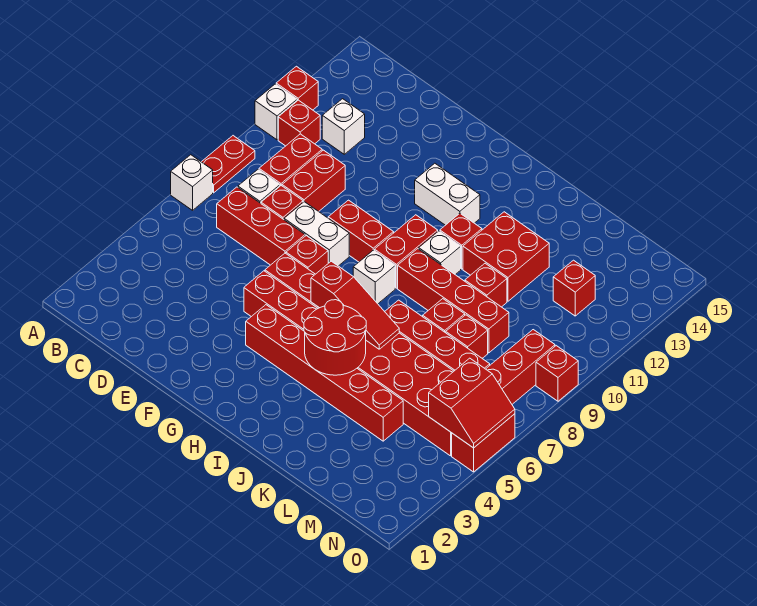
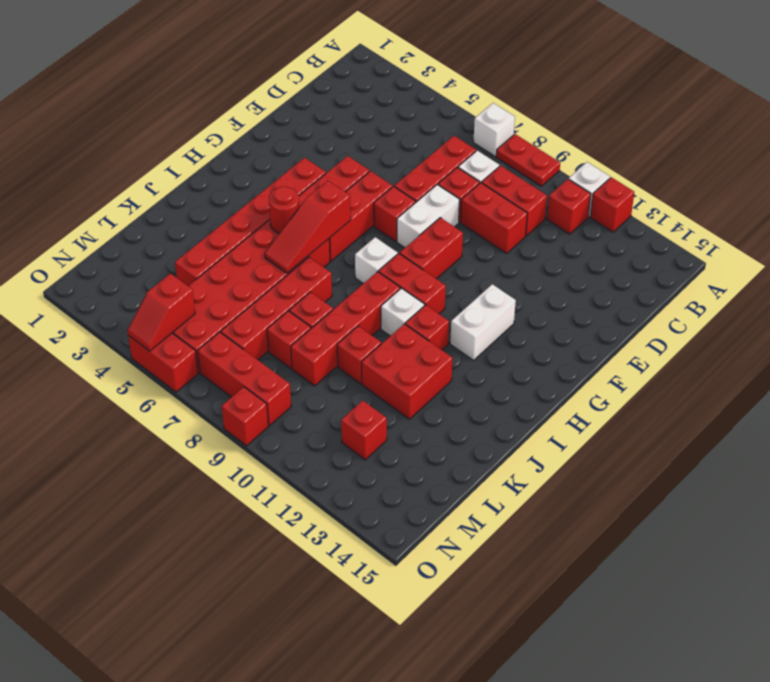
white 1x1 brick [322,99,365,154] -> none
red 2x2 round brick [304,300,366,375] -> red 1x1 round brick [269,187,299,233]
red 2x2 slope [429,358,515,448] -> red 1x2 slope [127,274,195,351]

